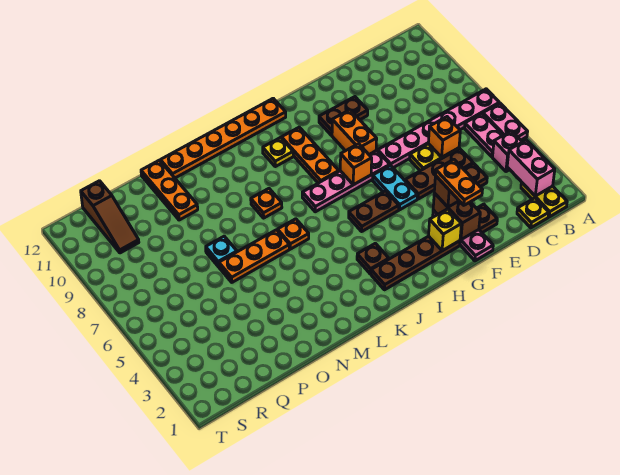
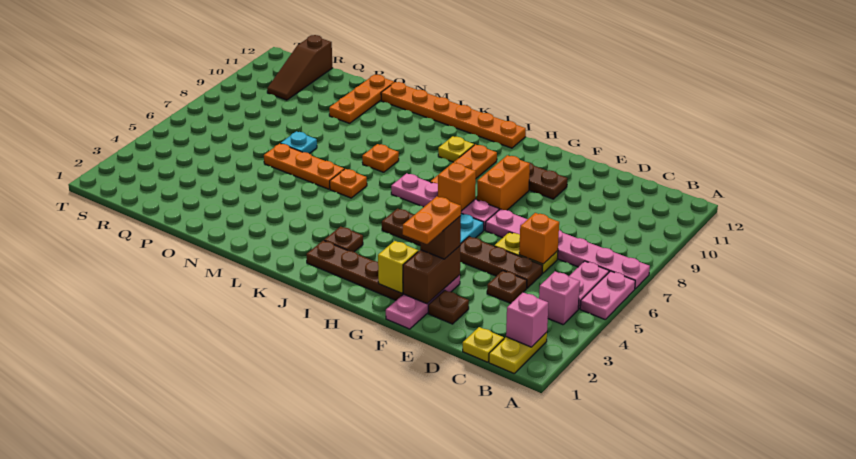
pink 1x2 brick [507,140,555,196] -> pink 1x1 brick [506,292,548,347]

